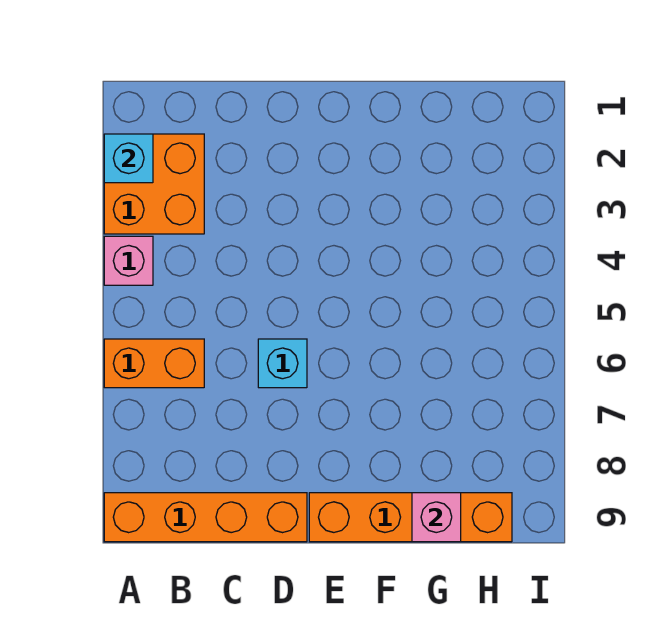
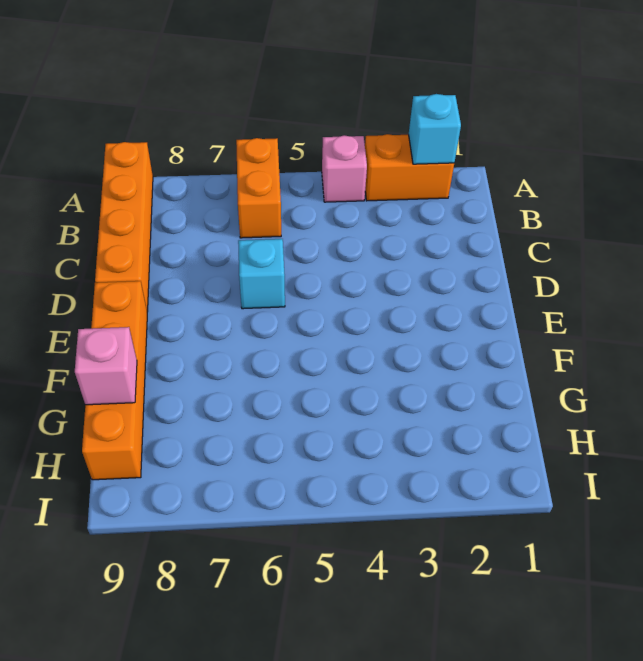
orange 2x2 brick [104,134,204,234] -> orange 1x2 brick [365,134,454,201]

